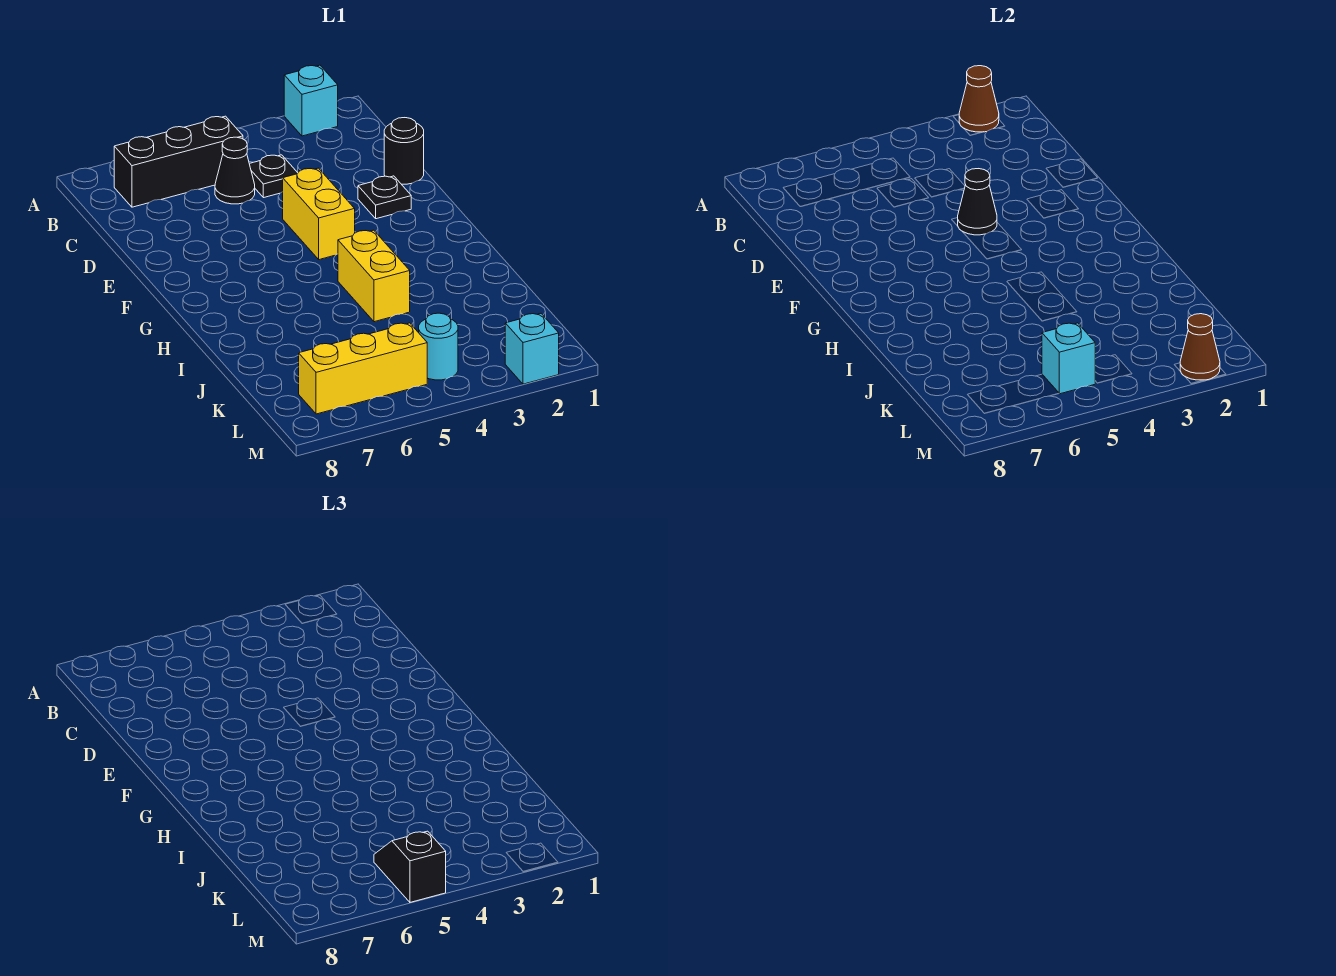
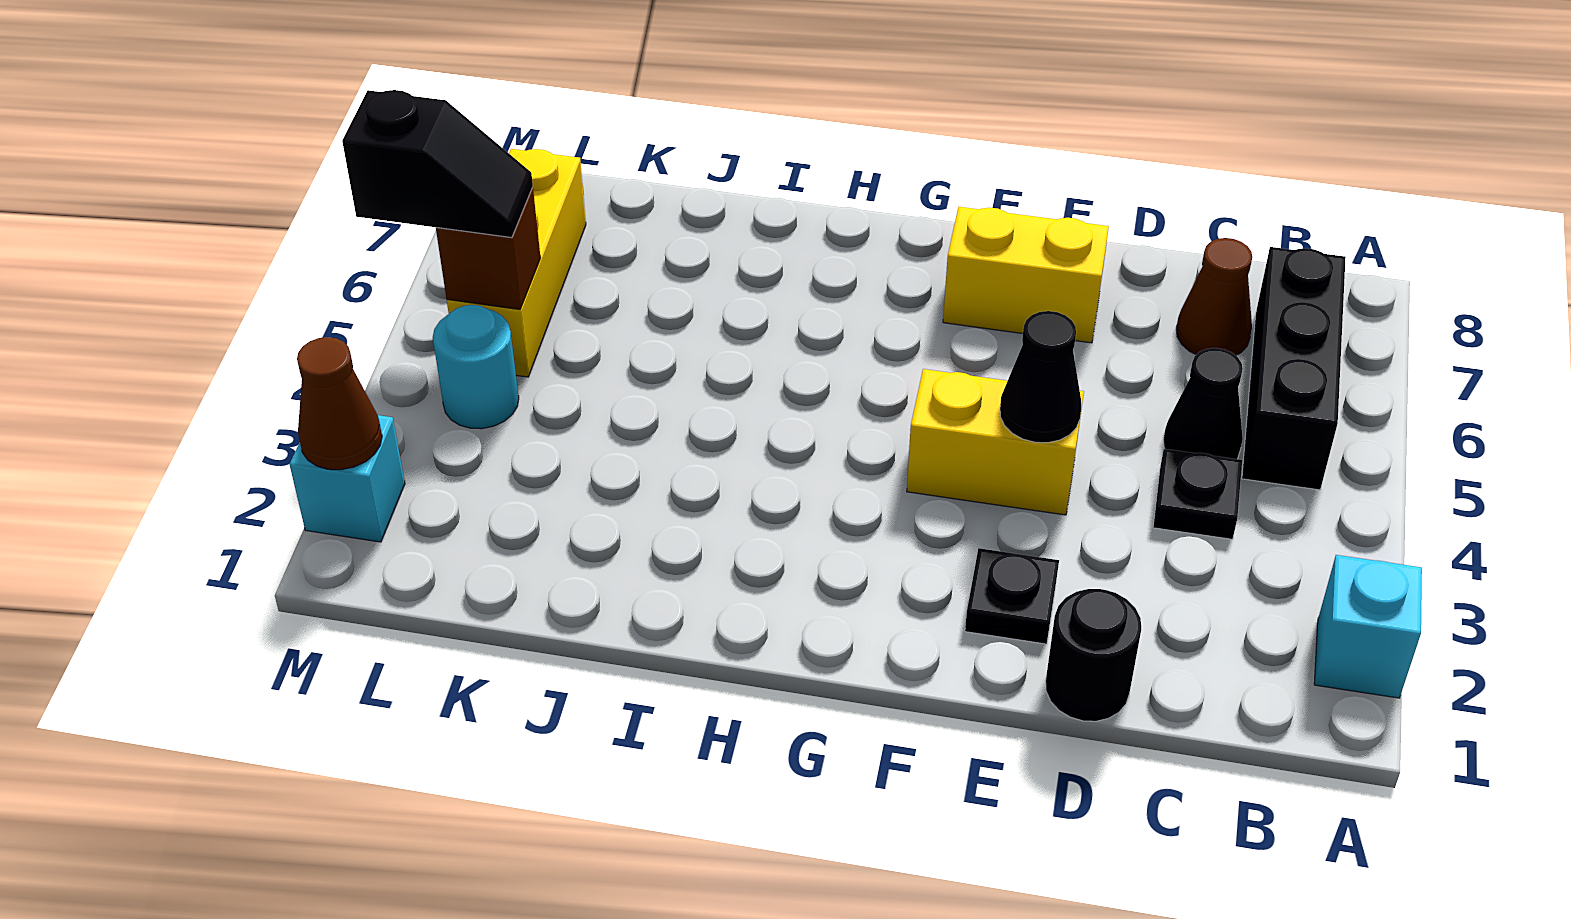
brown 1x1 cone [959,66,999,132] -> brown 1x1 cone moved to [1176,238,1252,355]
yellow 1x2 brick [338,230,410,322] -> yellow 1x2 brick moved to [943,207,1109,343]
cyan 1x1 brick [1042,323,1095,394] -> brown 1x1 brick [436,187,541,309]

